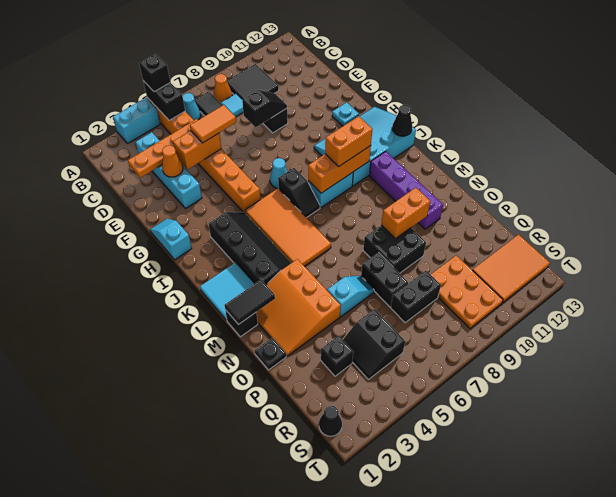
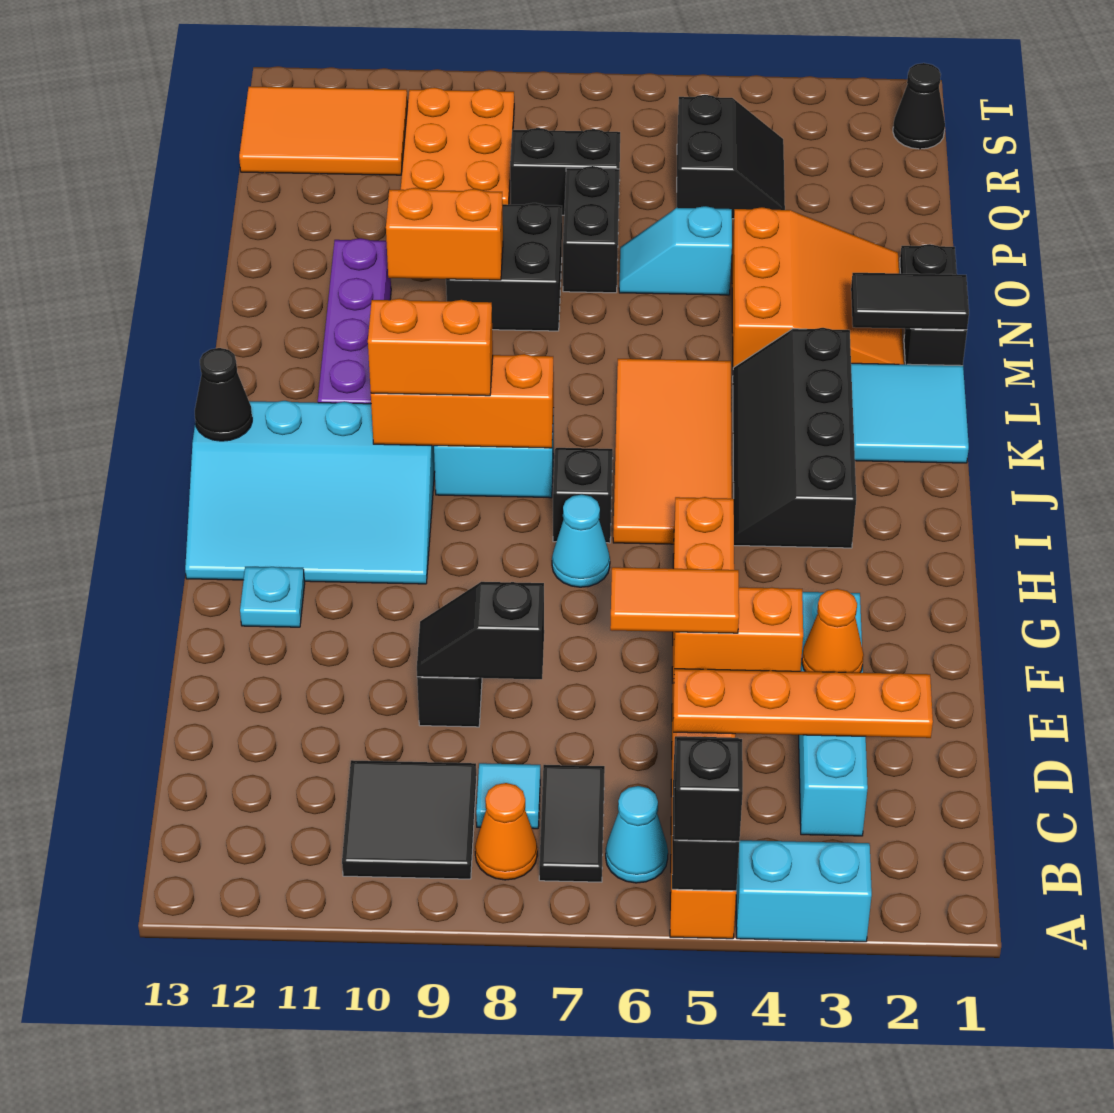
cyan 1x2 slope [150,219,192,260] -> none
black 1x1 brick [321,336,353,376] -> none

